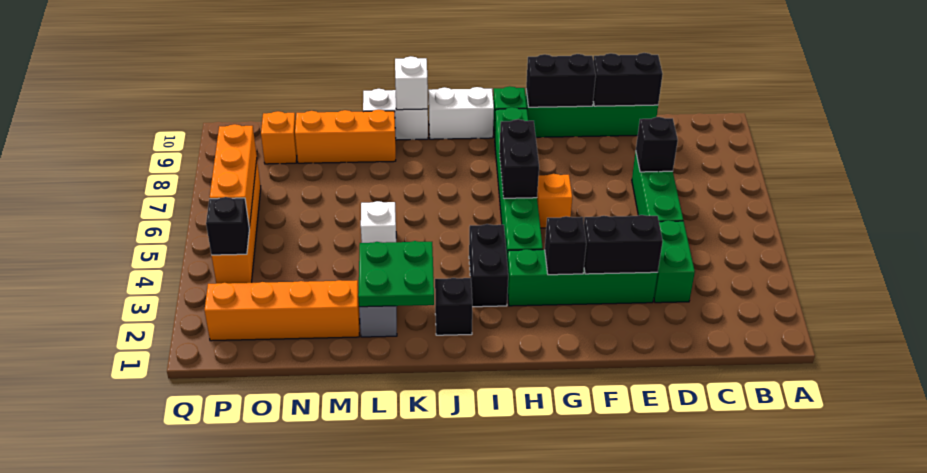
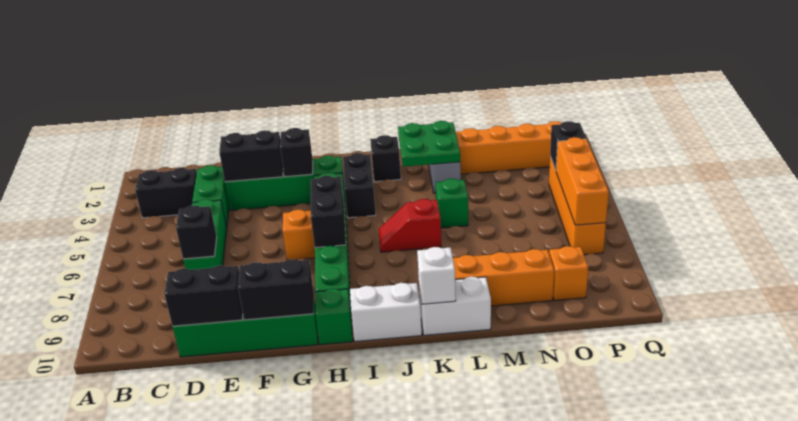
none -> black 1x2 brick [135,168,197,218]
none -> red 1x2 slope [379,199,441,252]
white 1x1 brick [361,201,396,243] -> green 1x1 brick [436,179,468,228]

